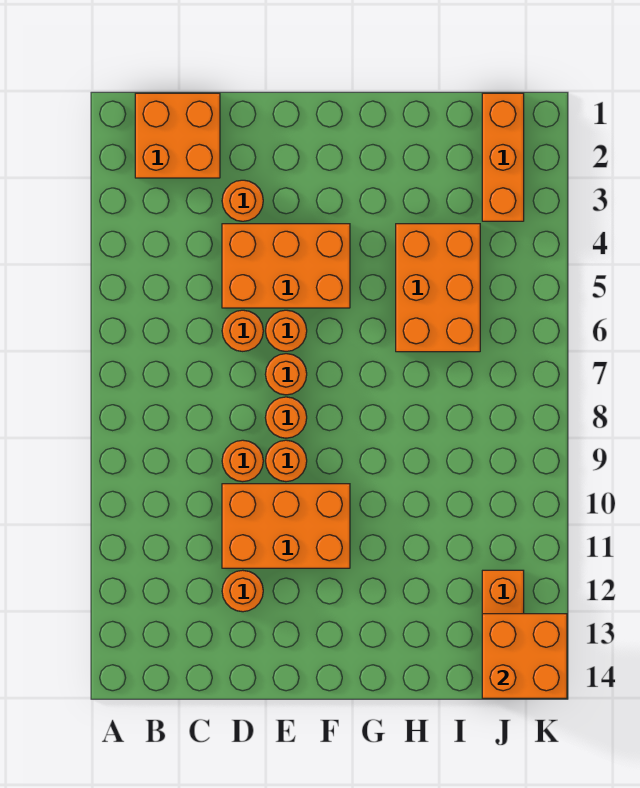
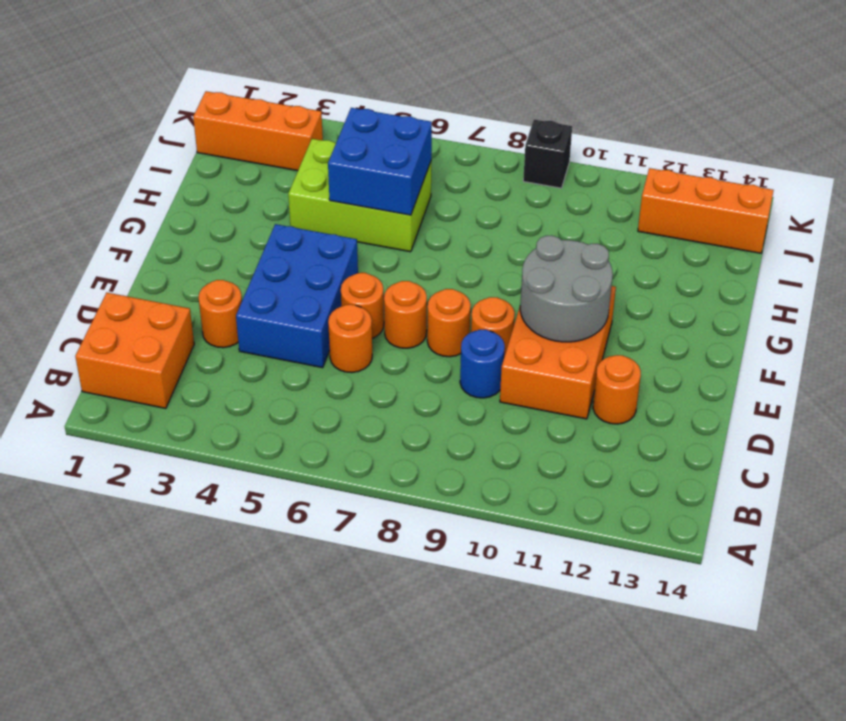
orange 2x3 brick [222,224,350,308] -> blue 2x3 brick [236,224,358,368]
orange 1x1 round brick [222,440,263,482] -> blue 1x1 round brick [460,330,505,398]
none -> grey 2x2 round brick [520,236,613,342]
orange 2x3 brick [396,224,480,352] -> lime 2x3 brick [288,139,431,252]
none -> blue 2x2 brick [328,108,432,215]
orange 2x2 brick [482,614,567,698] -> none
none -> black 1x1 brick [523,120,572,188]

